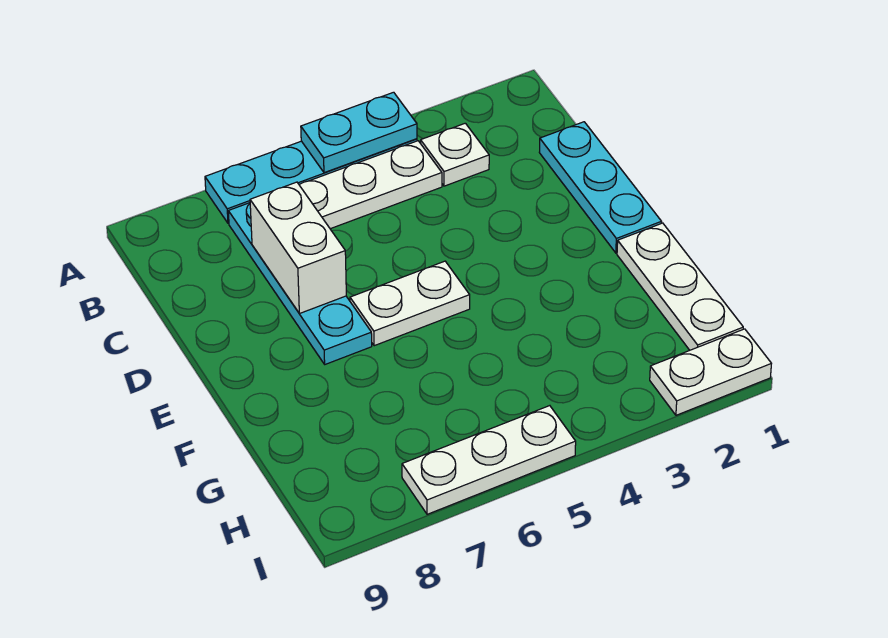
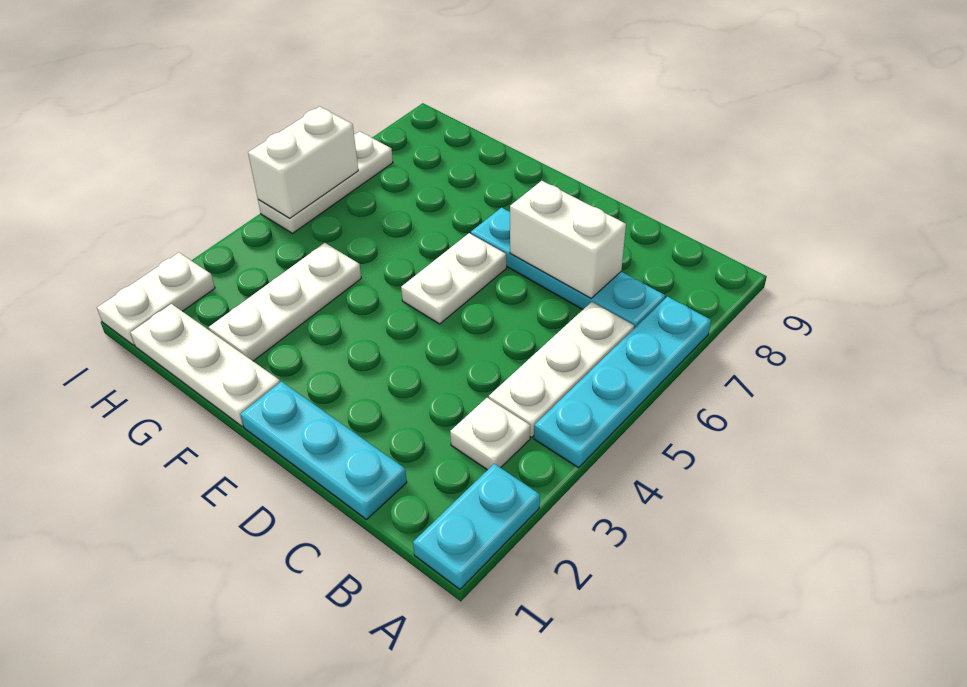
cyan 1x2 plate [301,92,417,173] -> cyan 1x2 plate moved to [413,464,540,589]
none -> white 1x3 plate [209,243,361,361]
none -> white 1x2 brick [248,107,358,218]

